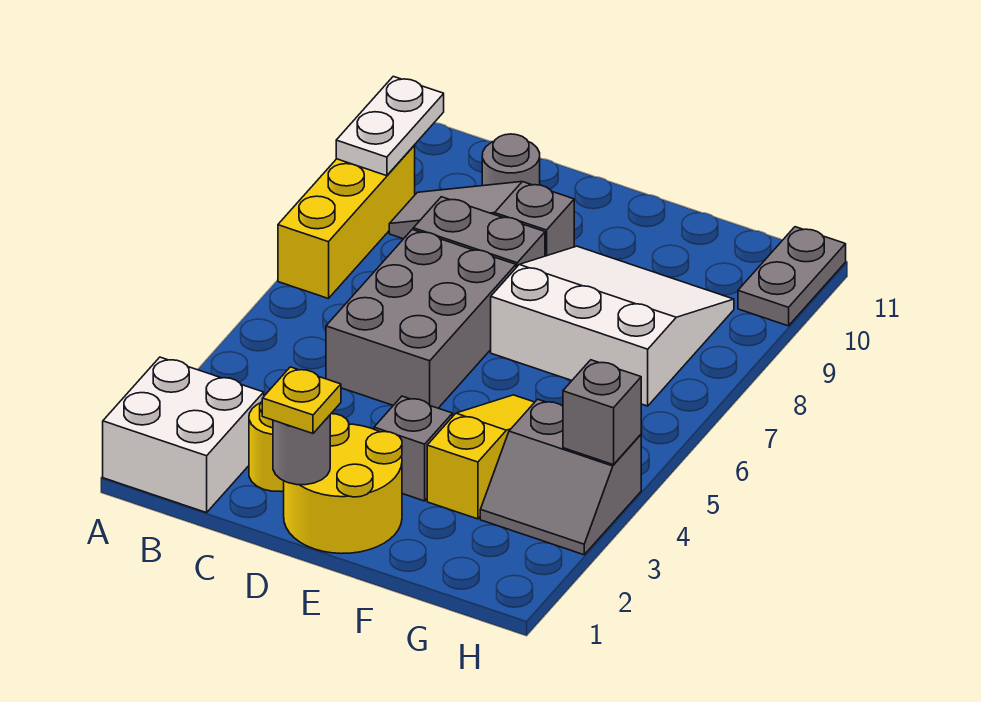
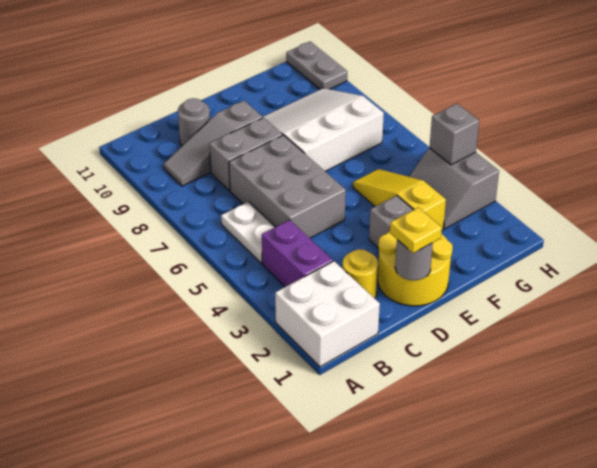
yellow 1x3 brick [278,146,415,299] -> none
white 1x2 plate [336,76,444,176] -> white 1x2 plate moved to [221,202,275,263]
none -> purple 1x2 brick [262,220,333,287]
grey 2x2 slope [480,399,641,555] -> grey 2x2 slope turned to [409,148,499,229]

